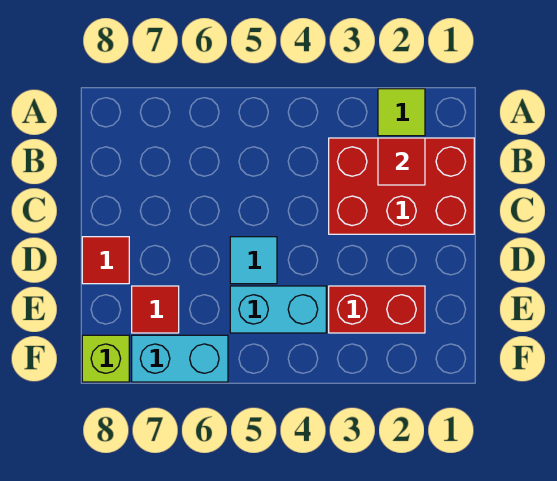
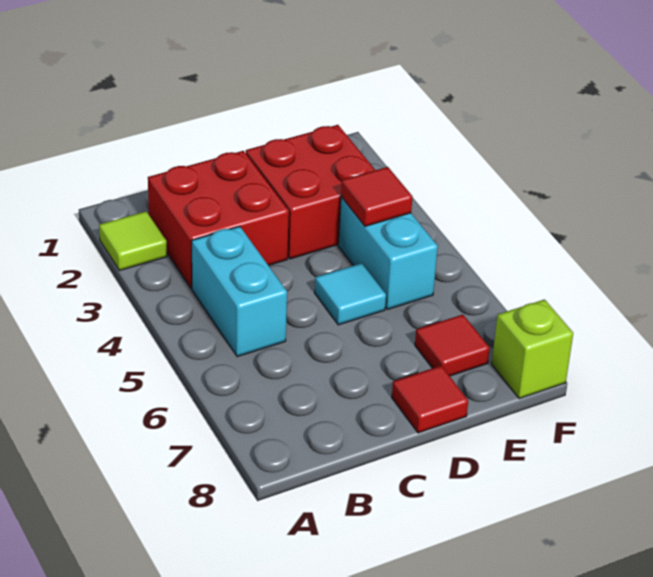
red 2x3 brick [329,138,474,234] -> red 2x2 brick [148,151,289,288]
red 1x1 tile [378,138,425,185] -> red 1x1 tile moved to [341,167,413,226]
red 1x2 brick [329,286,425,333] -> red 2x2 brick [246,125,375,259]
cyan 1x2 brick [132,335,228,382] -> cyan 1x2 brick moved to [192,226,287,357]

